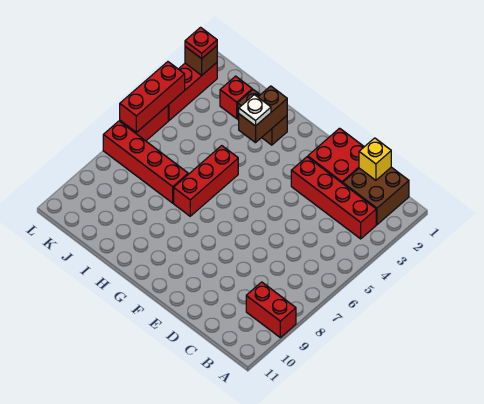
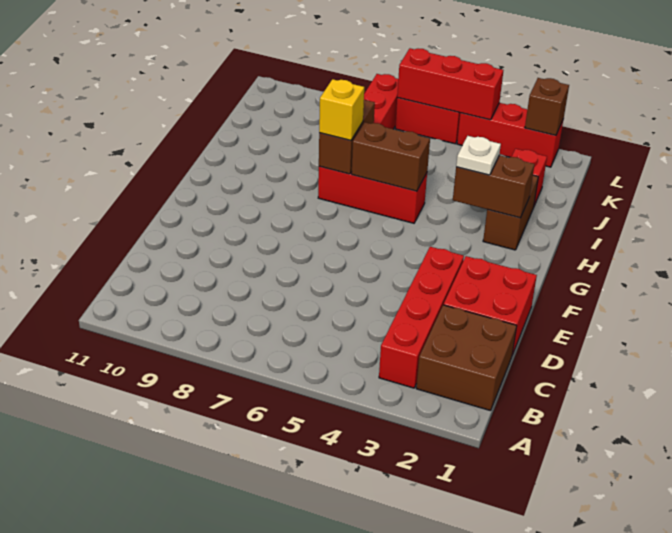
red 1x2 brick [246,282,296,338] -> none
yellow 1x1 brick [359,138,391,180] -> yellow 1x1 brick moved to [319,79,364,140]
none -> brown 1x2 brick [352,122,430,191]
none -> brown 1x2 brick [319,100,375,174]
red 1x1 plate [185,27,217,59] -> none

